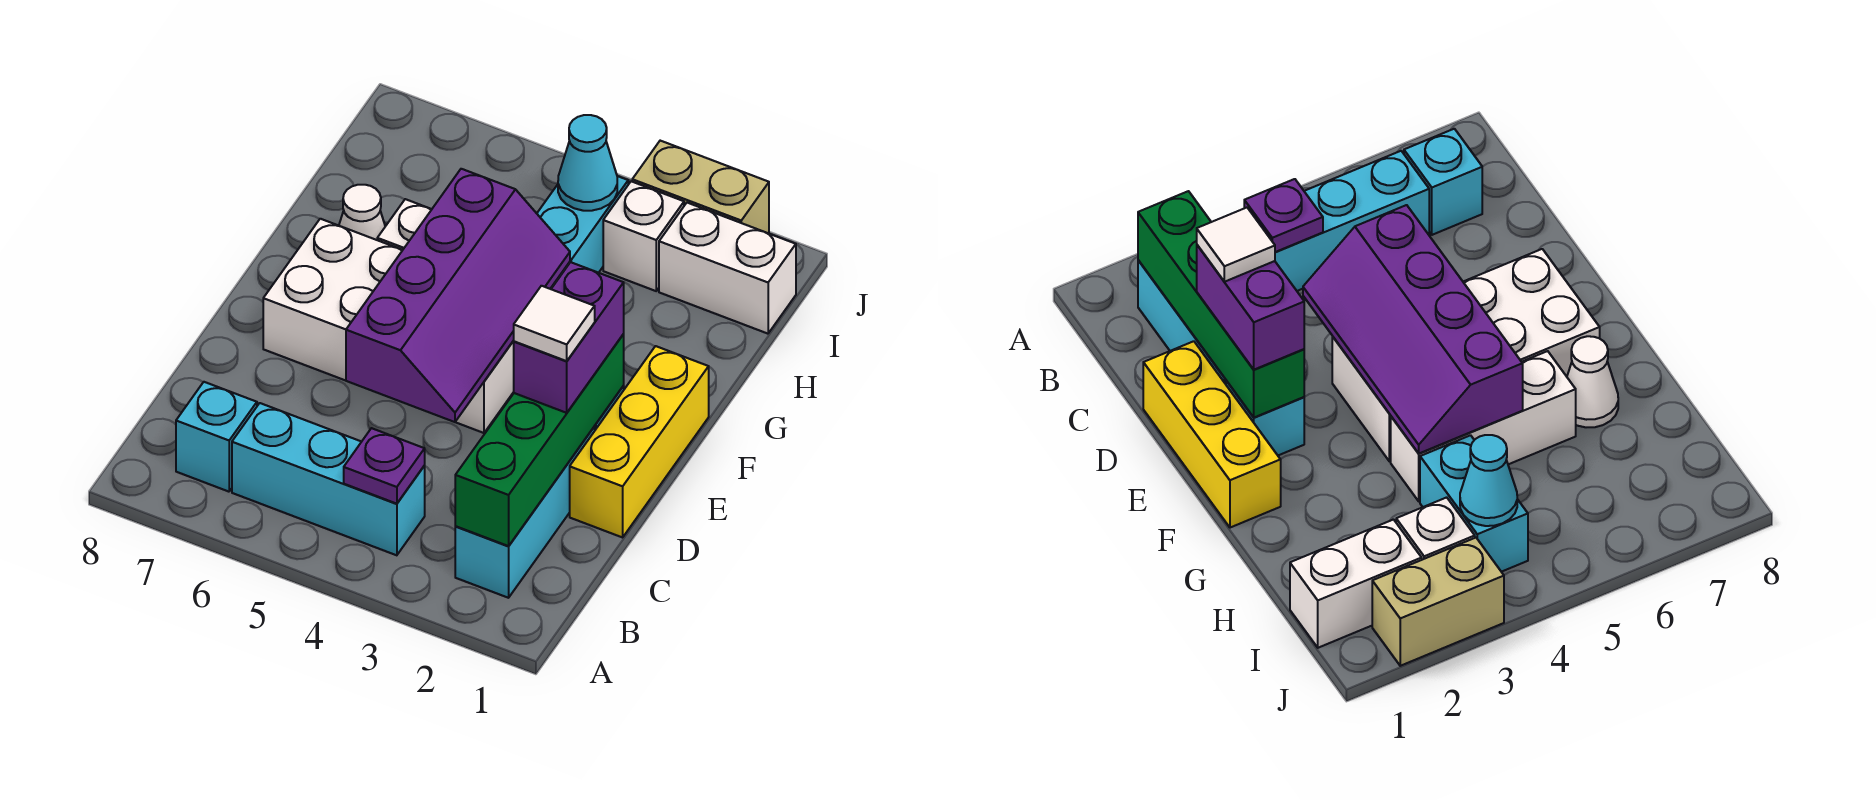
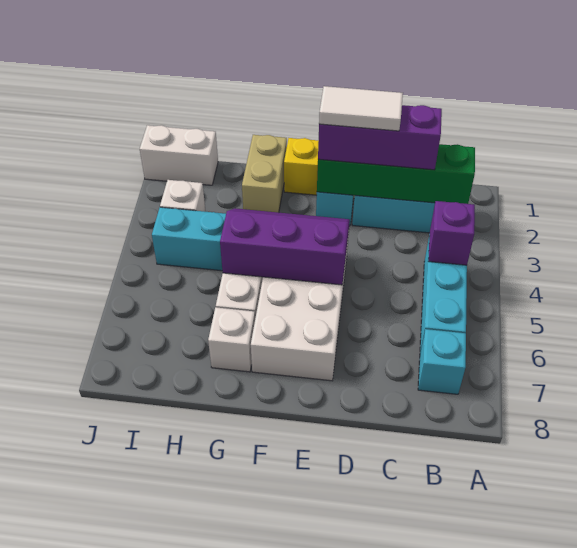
purple 1x1 plate [344,428,425,504] -> purple 1x1 brick [428,201,475,265]
purple 1x2 brick [514,262,624,413] -> purple 1x3 brick [318,105,442,170]
white 1x1 tile [514,286,595,361] -> white 1x2 tile [319,86,403,131]
purple 2x4 slope [346,169,570,422] -> purple 2x3 slope [220,208,350,285]
white 1x1 cone [339,185,385,240] -> white 1x1 brick [208,307,255,372]
white 1x2 brick [659,203,796,334] -> white 1x2 brick turned to [140,125,218,185]
cyan 1x1 cone [558,115,617,211] -> none
tan 1x2 brick [632,141,769,233] -> tan 1x2 brick moved to [242,135,287,213]

